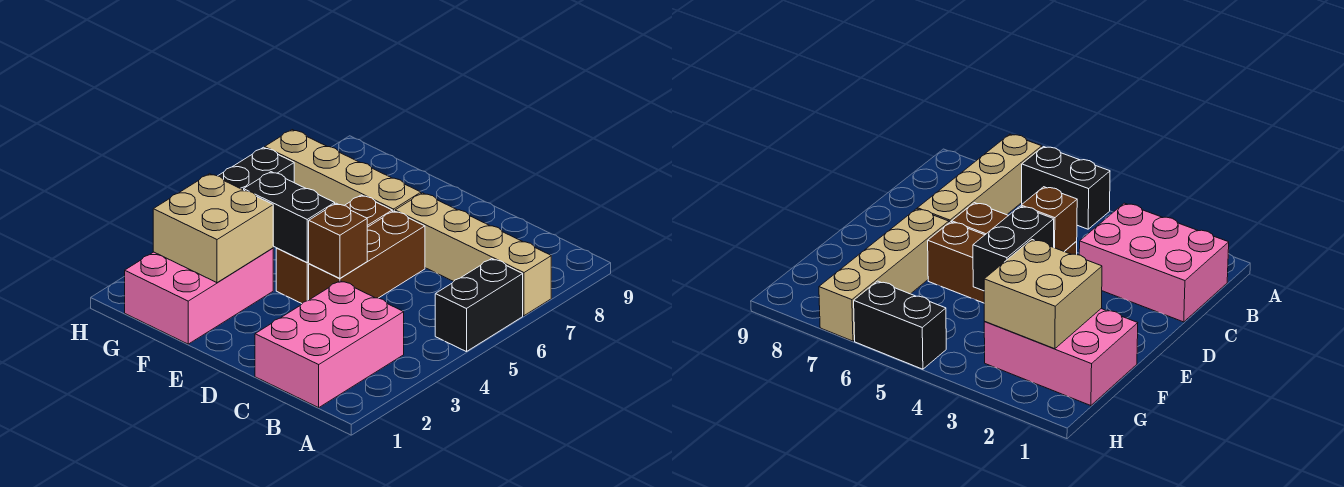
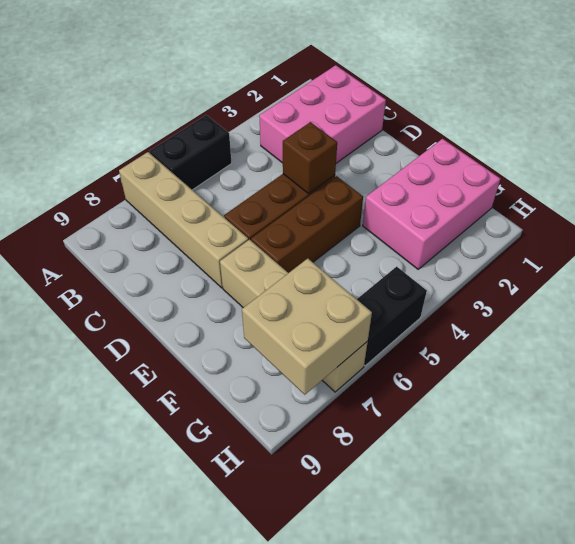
black 1x2 brick [244,172,335,263] -> none
tan 2x2 brick [153,174,273,283] -> tan 2x2 brick moved to [242,258,372,395]

